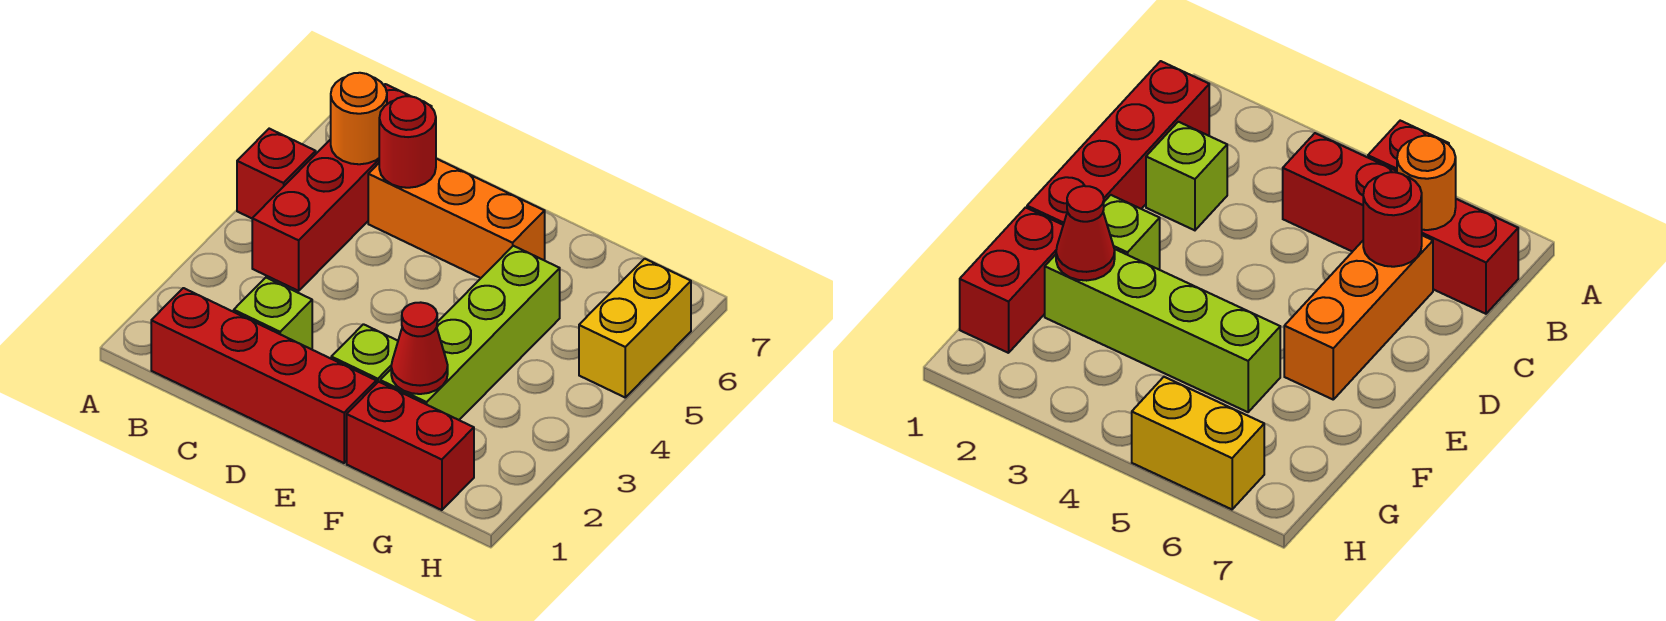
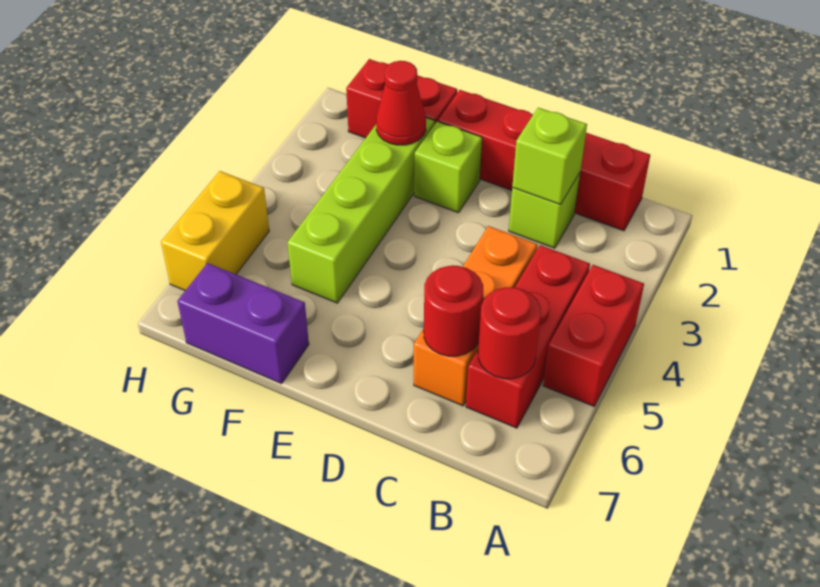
red 1x1 brick [237,129,316,218] -> red 1x2 brick [543,265,644,406]
red 1x4 brick [252,84,432,291] -> red 1x3 brick [466,245,590,428]
orange 1x1 round brick [331,73,387,164] -> red 1x1 round brick [478,287,541,379]
none -> lime 1x1 brick [512,108,587,205]
orange 1x3 brick [368,159,545,278] -> orange 1x3 brick turned to [414,226,537,406]
none -> purple 1x2 brick [177,263,309,384]

